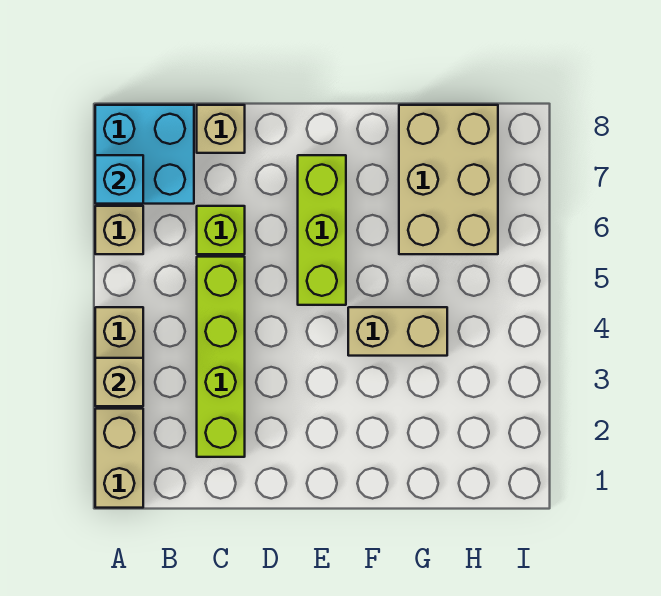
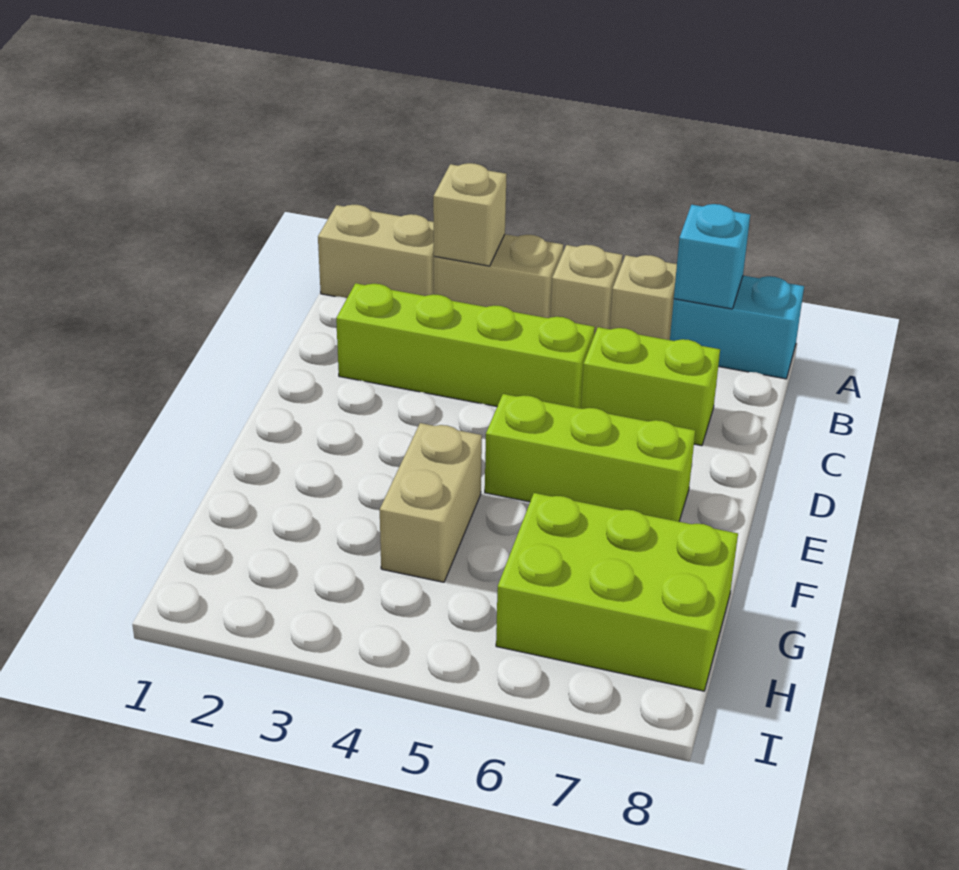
cyan 2x2 brick [95,105,194,204] -> cyan 1x2 brick [670,276,804,379]
lime 1x1 brick [197,206,245,254] -> lime 1x2 brick [581,327,720,446]
tan 1x1 brick [197,105,245,153] -> tan 1x1 brick moved to [550,245,623,335]
tan 2x3 brick [399,105,498,254] -> lime 2x3 brick [496,493,738,691]

